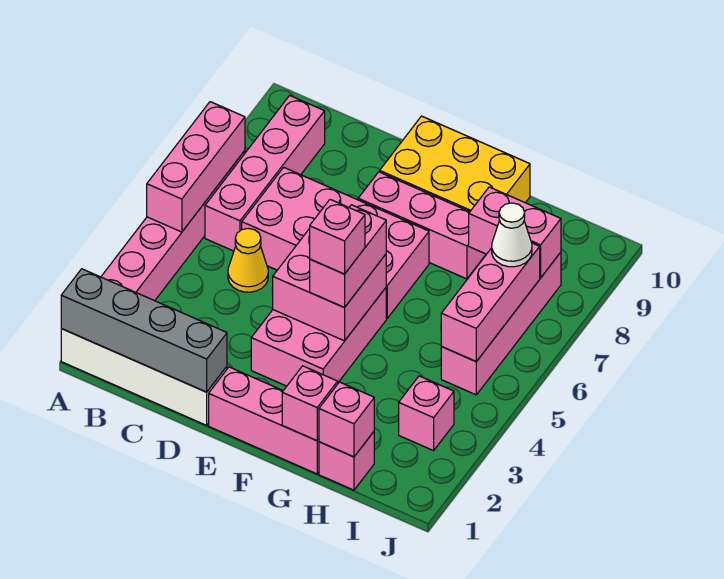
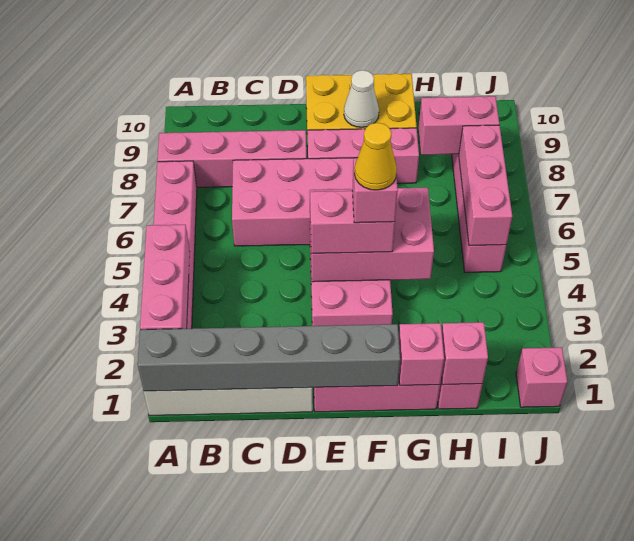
grey 1x4 brick [61,269,227,392] -> grey 1x6 brick [138,324,400,391]
pink 1x3 brick [147,102,245,232] -> pink 1x3 brick moved to [140,225,190,330]
pink 1x4 brick [205,95,325,251] -> pink 1x4 brick turned to [158,130,306,187]
yellow 1x1 cone [228,228,268,292] -> yellow 1x1 cone moved to [354,123,397,190]
pink 2x2 brick [272,228,386,341] -> pink 2x3 brick [310,188,434,282]
pink 1x2 brick [310,205,386,308] -> pink 1x2 brick turned to [310,191,395,253]
pink 1x1 brick [399,376,454,451] -> pink 1x1 brick moved to [516,347,567,407]
white 1x1 cone [492,203,532,267] -> white 1x1 cone moved to [344,70,379,127]

